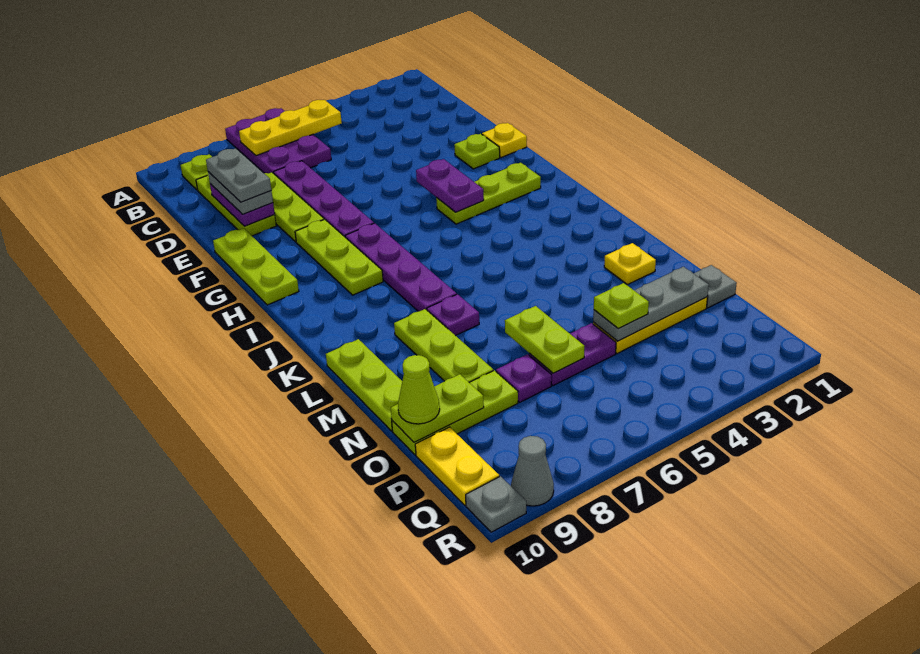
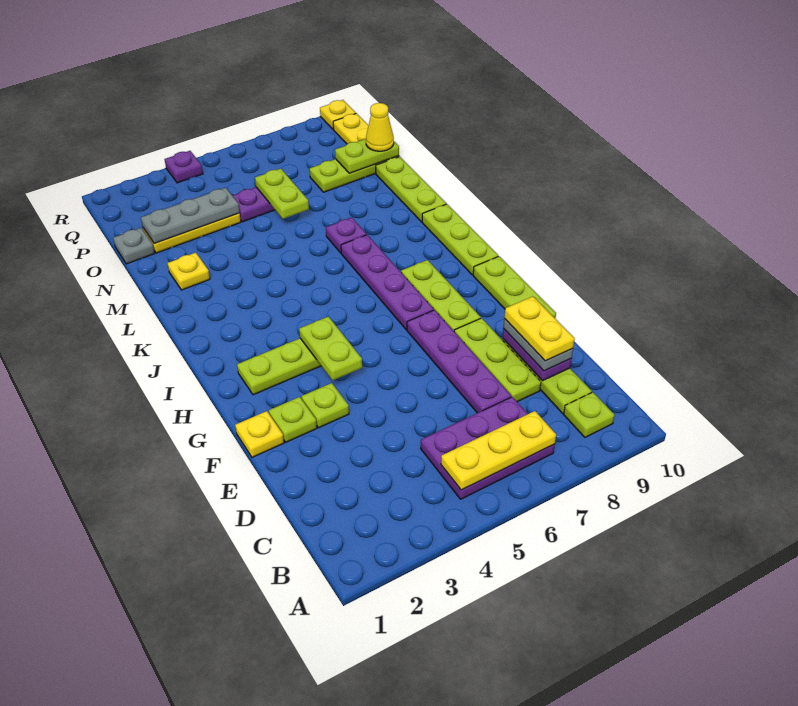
purple 2x3 plate [225,108,331,173] -> purple 2x3 plate turned to [421,397,555,499]
grey 1x2 plate [206,148,271,202] -> yellow 1x2 plate [504,296,575,361]
purple 1x2 plate [416,159,484,212] -> lime 1x2 plate [299,317,362,380]
lime 1x3 plate [394,309,493,382] -> lime 1x3 plate moved to [422,204,498,275]
lime 1x1 plate [594,283,649,329] -> lime 1x1 plate moved to [301,383,349,428]
purple 1x1 plate [496,354,551,402] -> purple 1x1 plate moved to [165,151,203,183]
lime 1x1 cone [398,355,440,424] -> yellow 1x1 cone [366,103,394,151]
grey 1x1 cone [511,436,554,506] -> none
grey 1x1 plate [466,476,526,532] -> yellow 1x1 plate [320,100,356,130]

